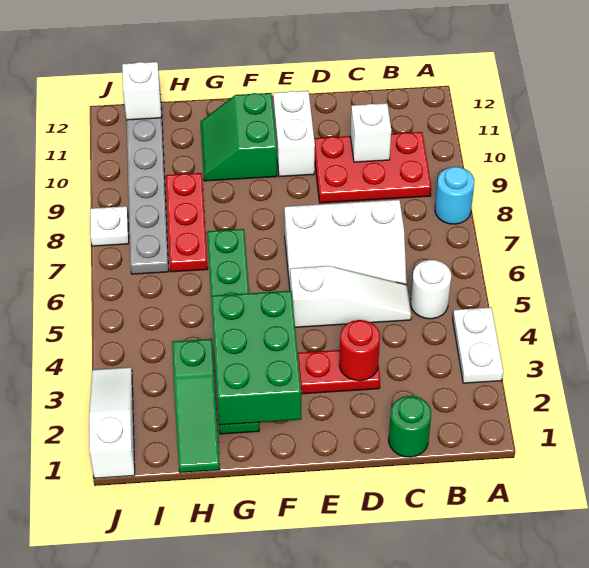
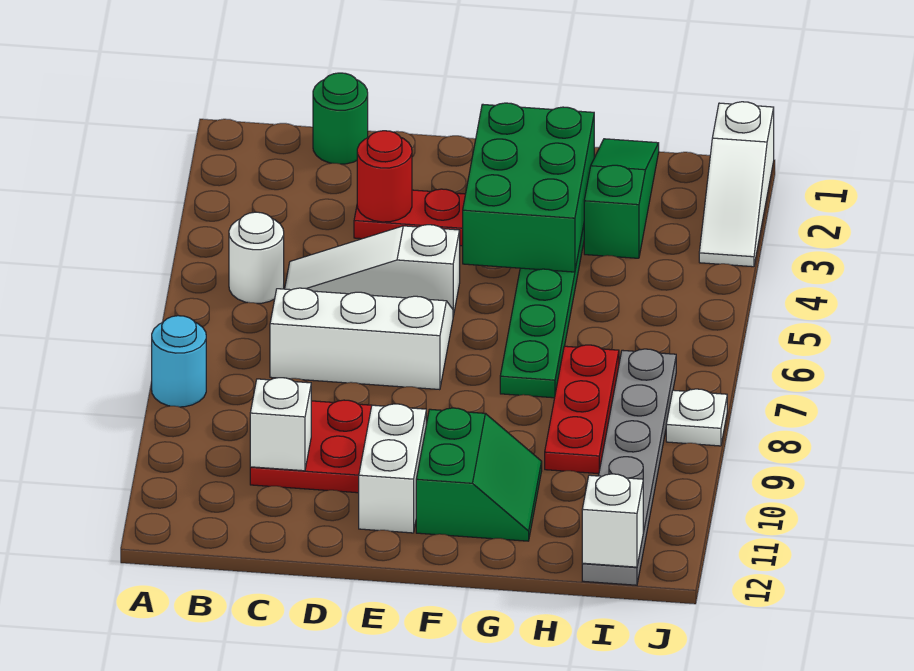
white 1x2 plate [453,307,503,383] -> none
red 2x3 plate [314,132,431,203] -> red 2x2 plate [250,400,372,493]

